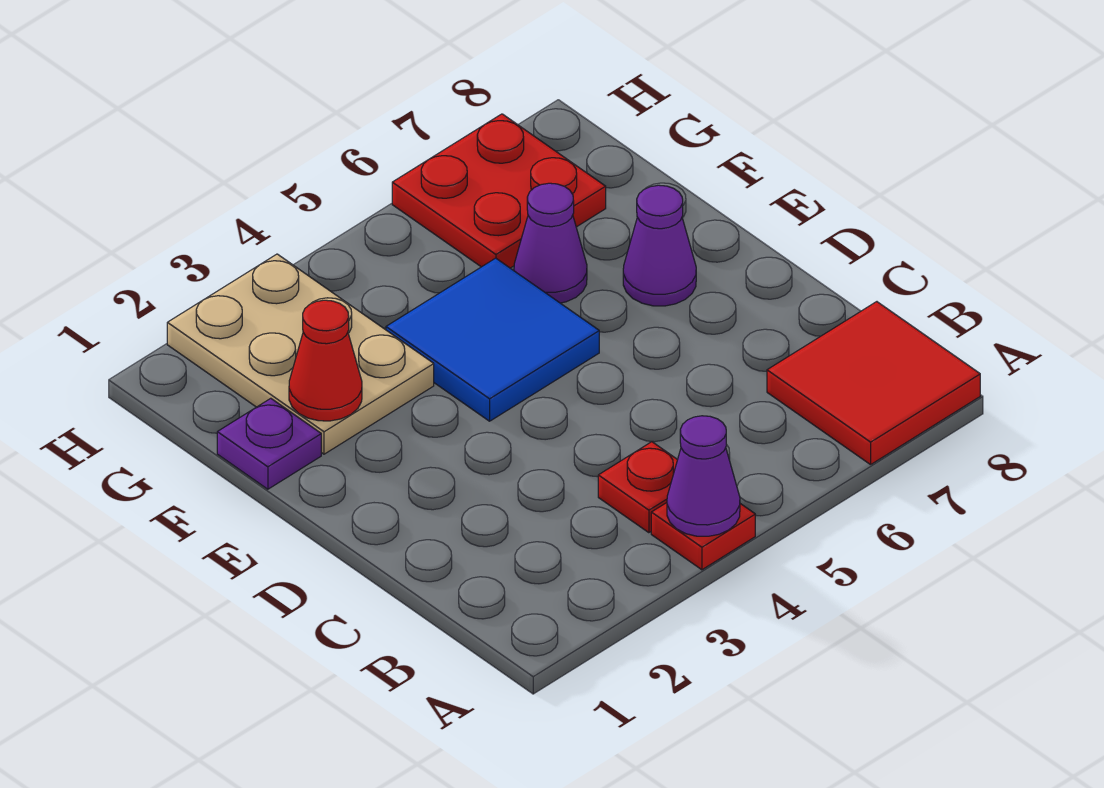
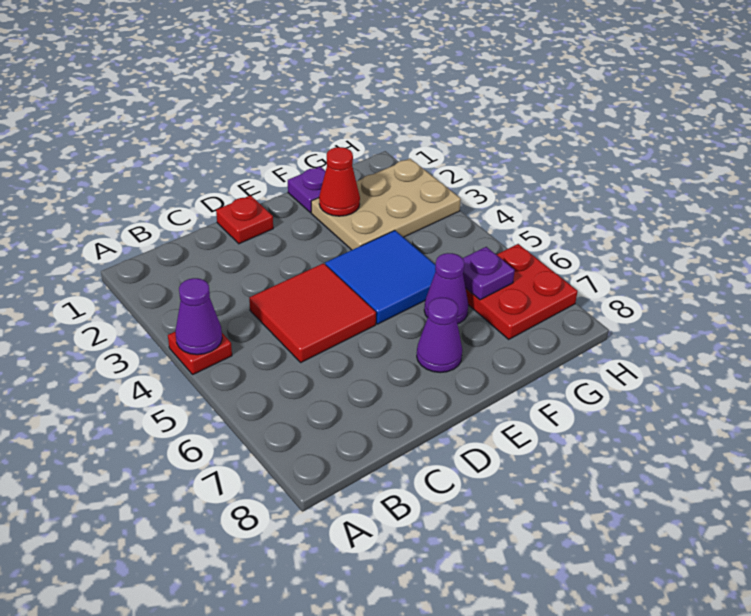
red 2x2 tile [767,302,980,465] -> red 2x2 tile moved to [249,263,376,362]
red 1x1 plate [598,442,677,533] -> red 1x1 plate moved to [216,195,273,244]
none -> purple 1x1 plate [462,247,515,300]

